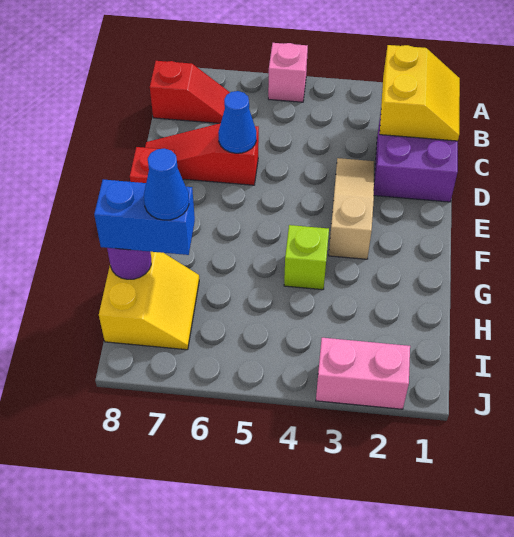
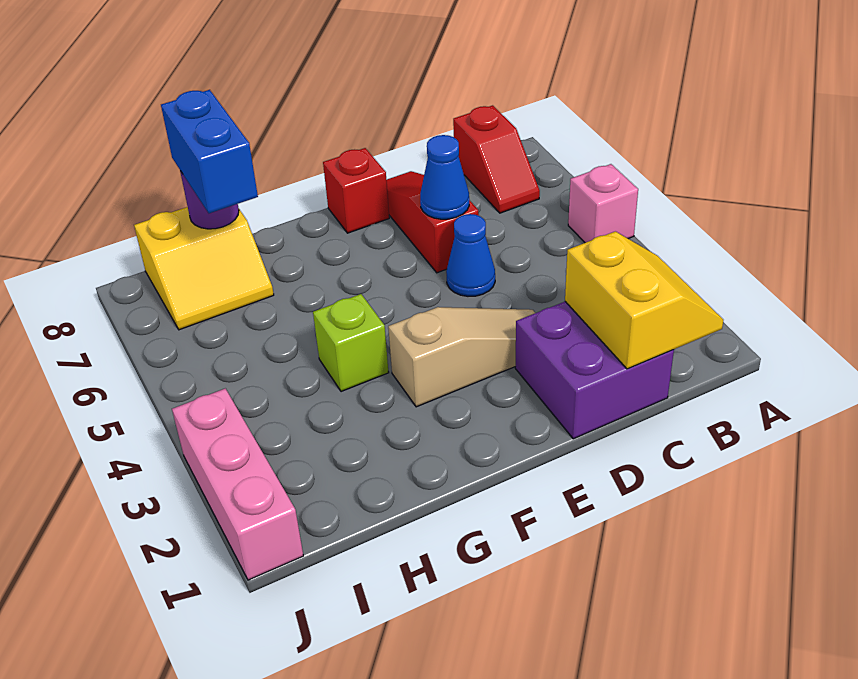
yellow 2x2 slope [380,45,460,141] -> yellow 2x2 slope turned to [565,231,723,369]
blue 1x1 cone [144,148,189,220] -> blue 1x1 cone moved to [446,214,495,296]
pink 1x2 brick [316,338,410,409] -> pink 1x3 brick [172,388,303,580]

